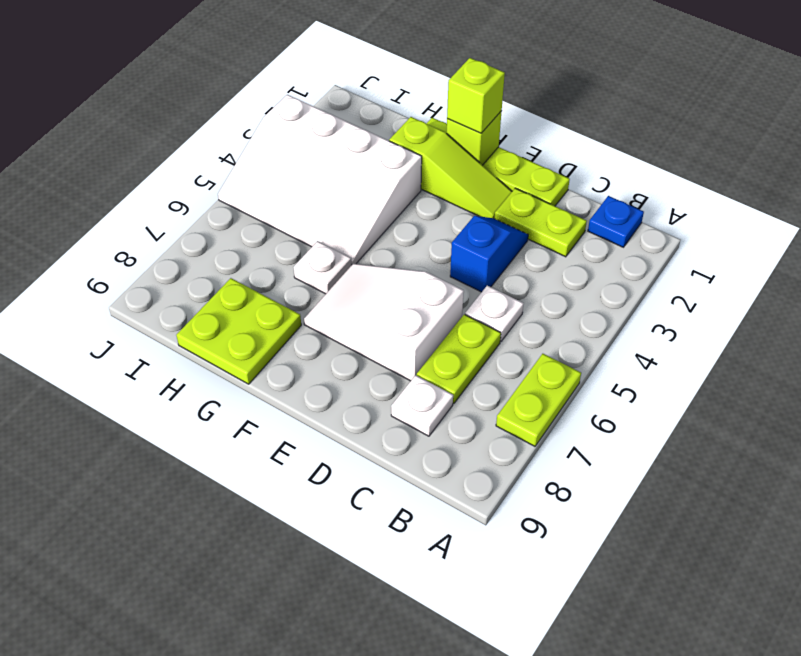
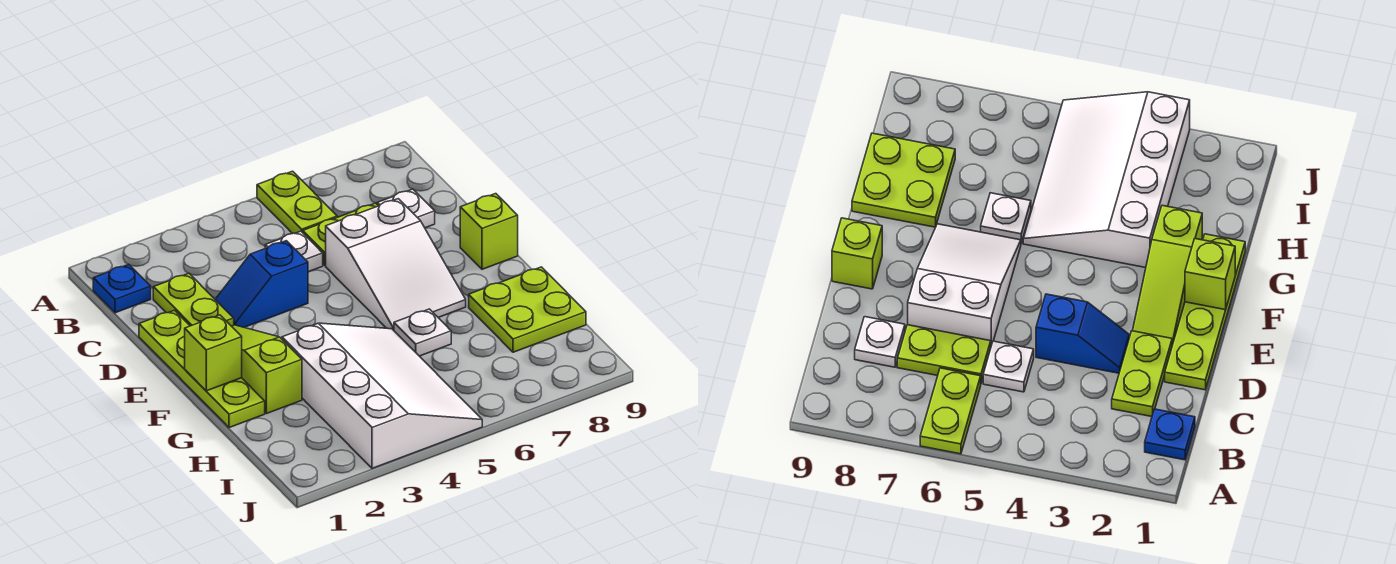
lime 1x2 plate [496,354,581,446] -> lime 1x2 plate turned to [257,171,337,234]
lime 1x1 brick [447,58,505,133] -> lime 1x1 brick moved to [460,194,518,269]

